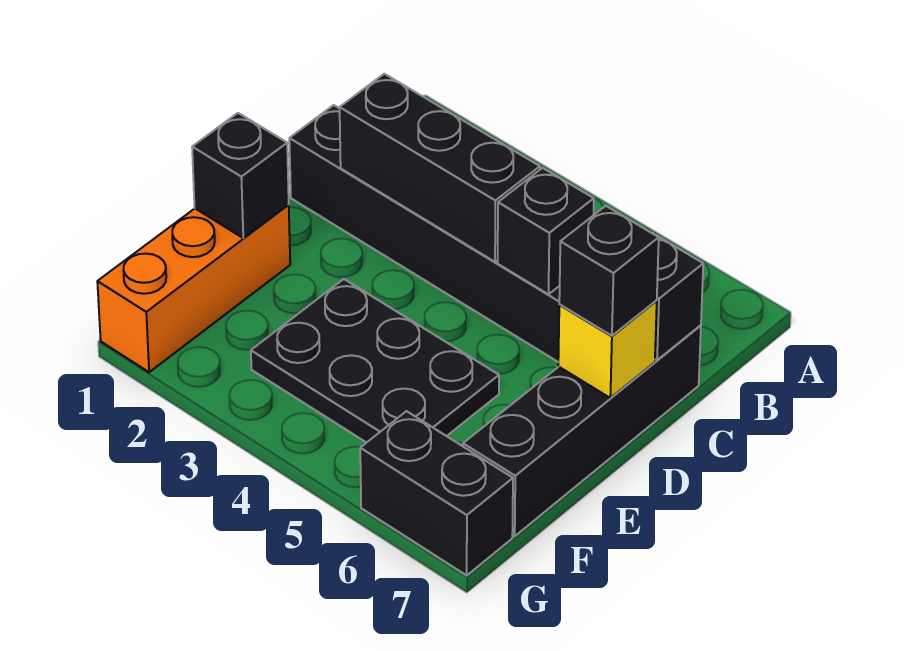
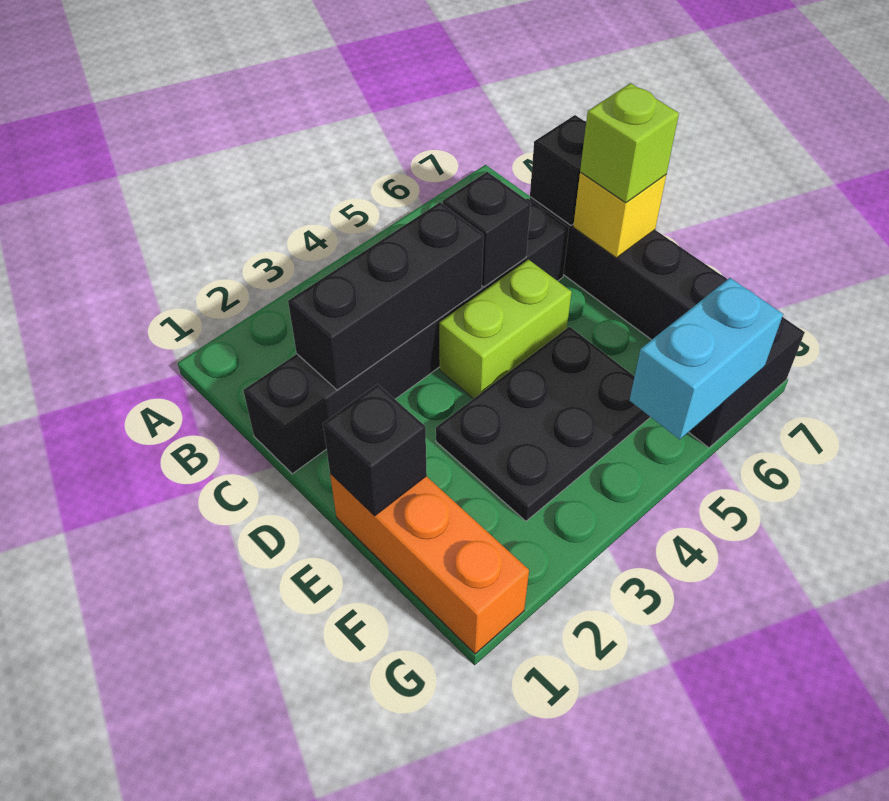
none -> lime 1x2 brick [439,260,571,399]
black 1x1 brick [559,206,659,336] -> lime 1x1 brick [580,83,679,203]
none -> cyan 1x2 brick [629,278,783,440]

